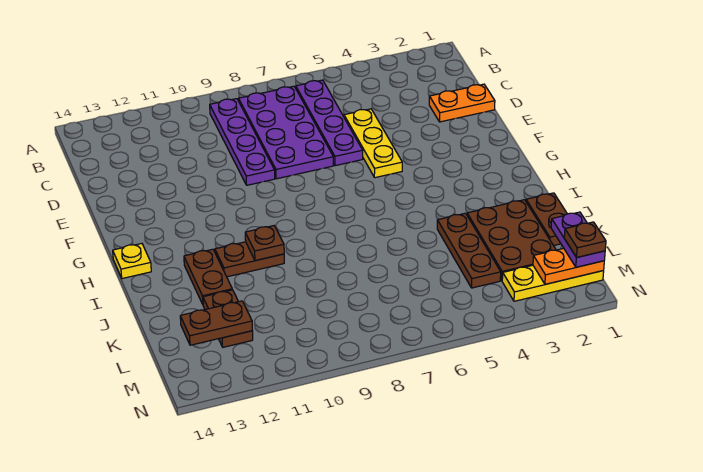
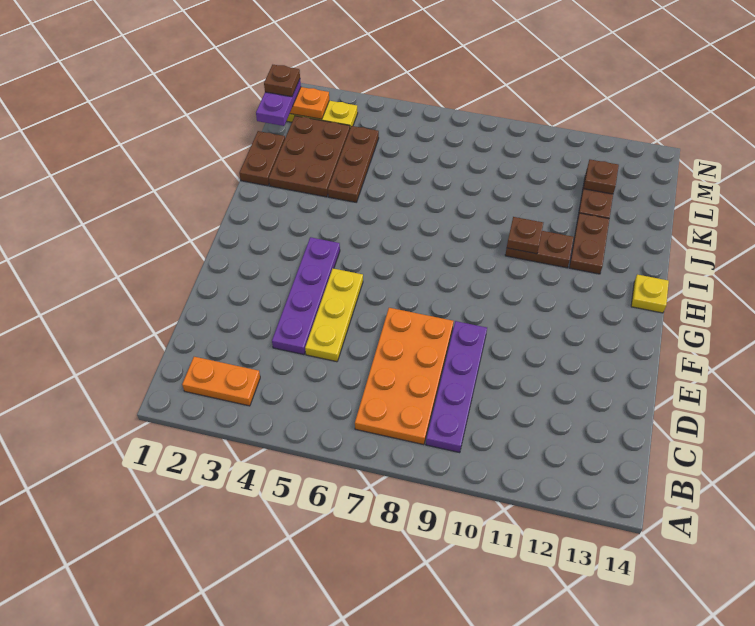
purple 1x4 plate [296,80,363,166] -> purple 1x4 plate moved to [272,237,340,355]
purple 2x4 plate [239,86,333,179] -> orange 2x4 plate [355,308,453,445]
orange 1x2 plate [429,84,495,122] -> orange 1x2 plate moved to [182,357,260,406]
brown 1x2 plate [180,301,252,345] -> brown 1x1 plate [584,160,619,194]

